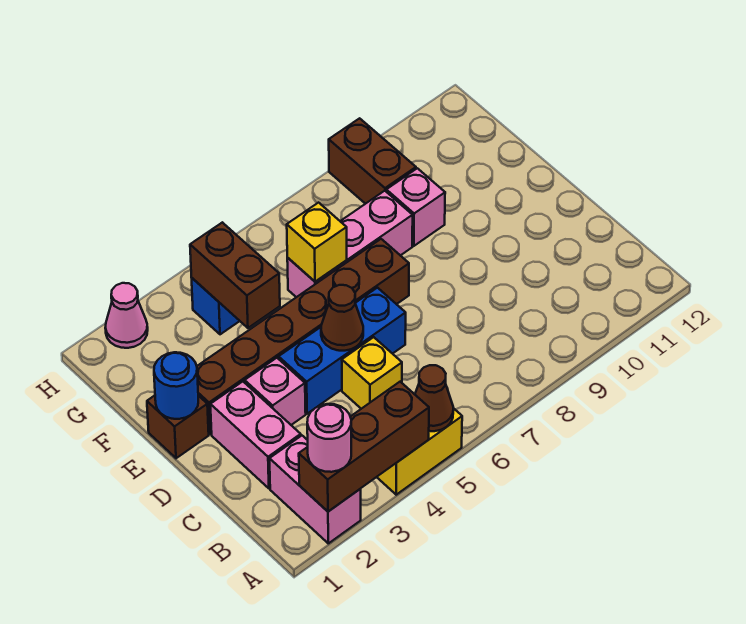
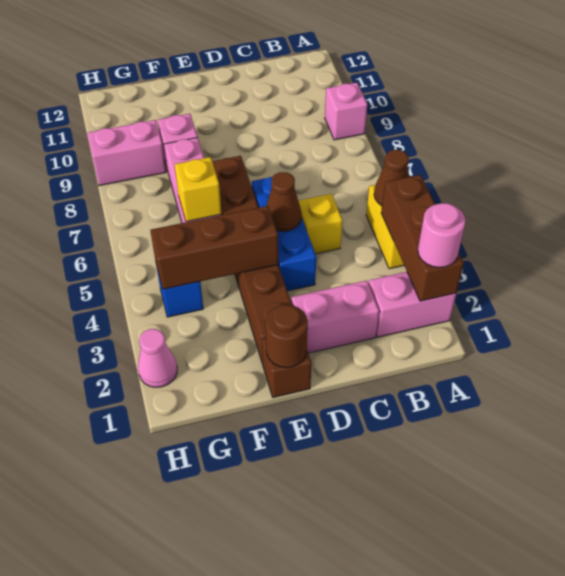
pink 1x1 brick [245,358,306,425] -> pink 1x1 brick moved to [325,83,367,140]
blue 1x1 round brick [154,352,198,419] -> brown 1x1 round brick [266,305,308,368]
brown 1x2 brick [190,222,280,328] -> brown 1x3 brick [150,206,278,289]
brown 1x2 brick [329,118,416,204] -> pink 1x2 brick [87,120,166,186]

